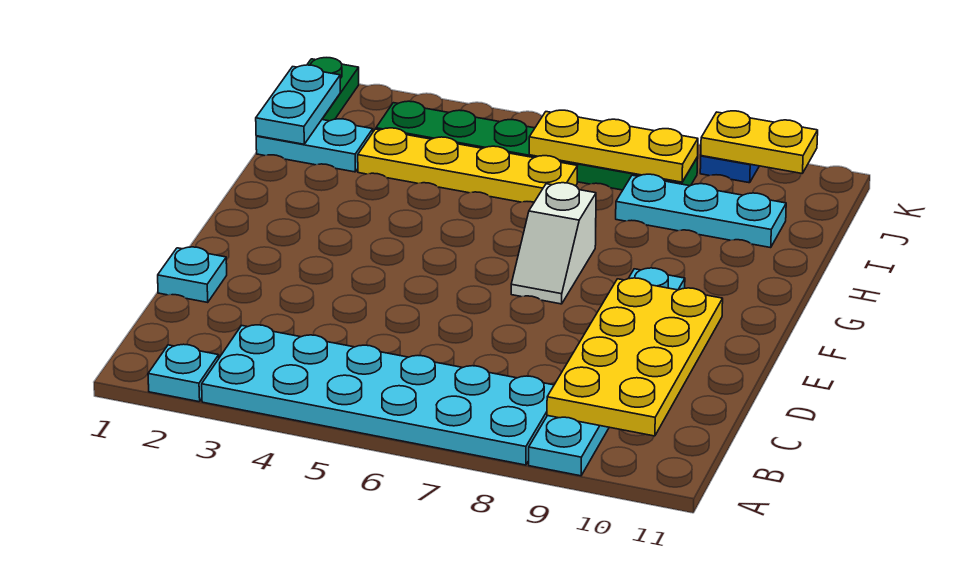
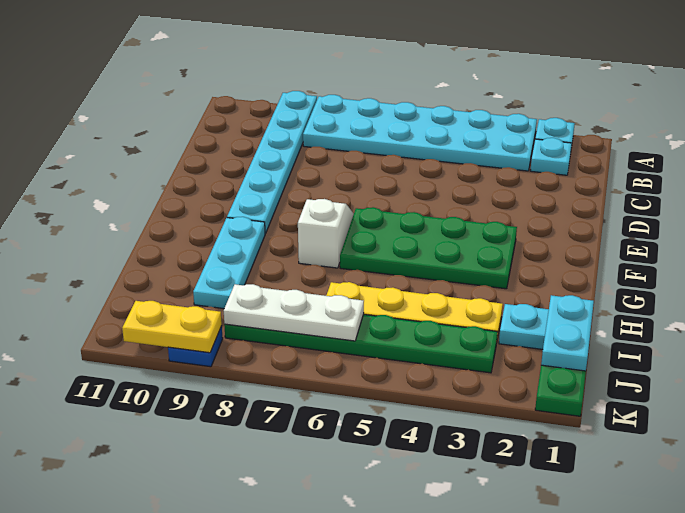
yellow 2x4 plate [547,278,723,436] -> none
cyan 1x1 plate [158,247,227,302] -> cyan 1x1 plate moved to [530,138,572,175]
none -> green 2x4 plate [340,207,517,289]
cyan 1x3 plate [616,174,786,248] -> cyan 1x3 plate turned to [193,217,265,309]
yellow 1x3 plate [529,110,698,182] -> white 1x3 plate [224,284,364,341]

